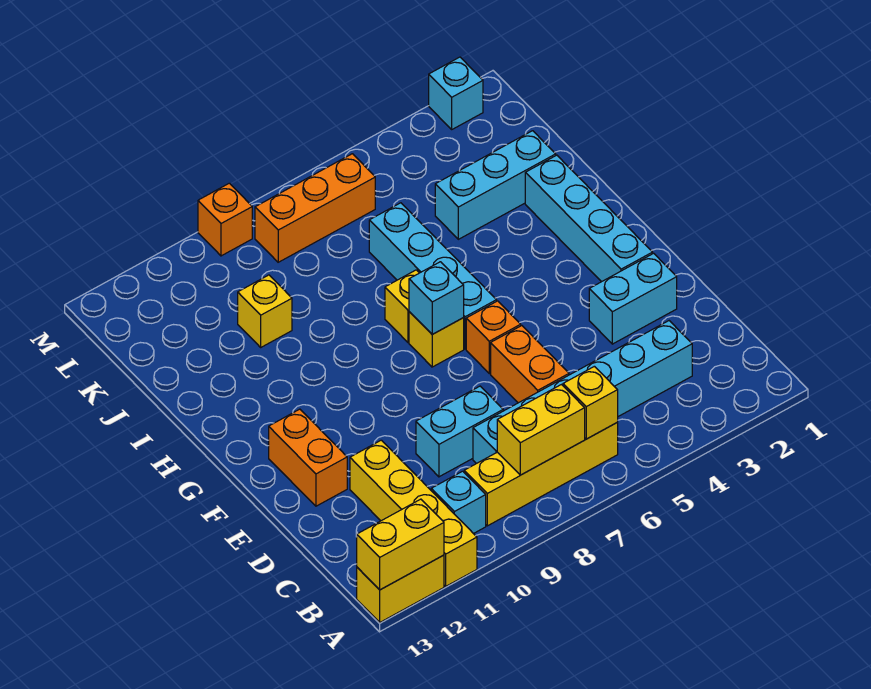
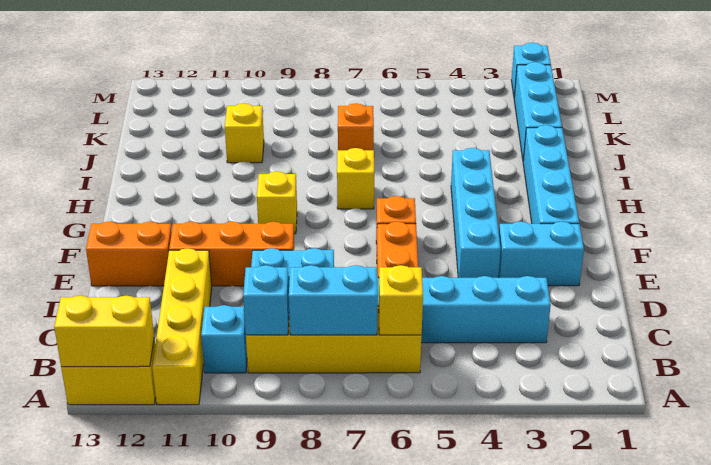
yellow 1x2 brick [497,385,585,475] -> cyan 1x2 brick [289,265,378,335]
orange 1x2 brick [269,409,347,506] -> orange 1x2 brick turned to [86,222,172,286]
cyan 1x4 brick [369,203,497,349] -> cyan 1x4 brick moved to [451,148,501,278]
yellow 1x1 brick [409,312,464,367] -> yellow 1x1 brick moved to [257,172,297,234]
cyan 1x1 brick [409,262,464,334] -> cyan 1x1 brick moved to [243,265,289,335]
cyan 1x3 brick [435,131,556,239] -> cyan 1x3 brick turned to [514,62,562,160]
orange 1x3 brick [255,154,375,262] -> orange 1x3 brick moved to [169,222,294,286]
orange 1x1 brick [198,183,252,256] -> orange 1x1 brick moved to [338,103,374,150]

